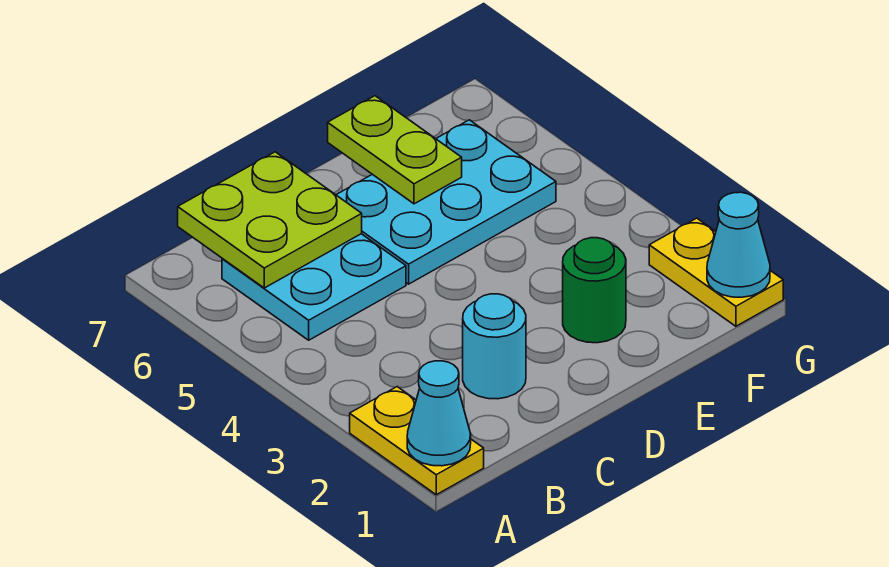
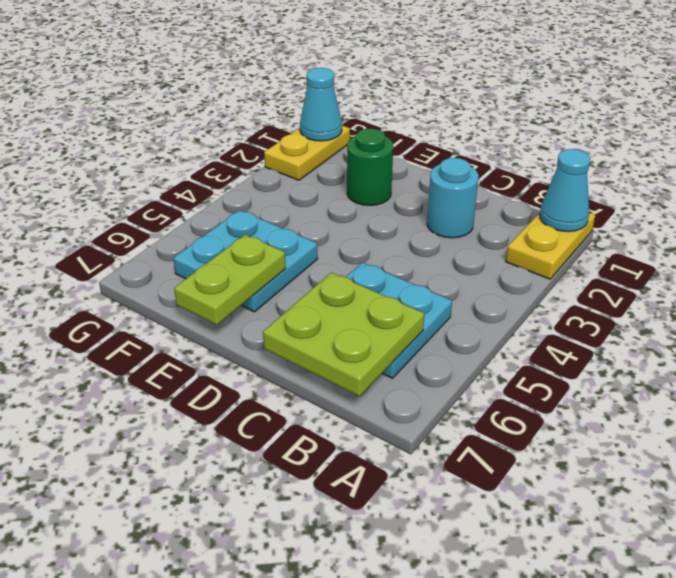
cyan 2x3 plate [336,120,556,284] -> cyan 2x2 plate [173,210,318,312]

